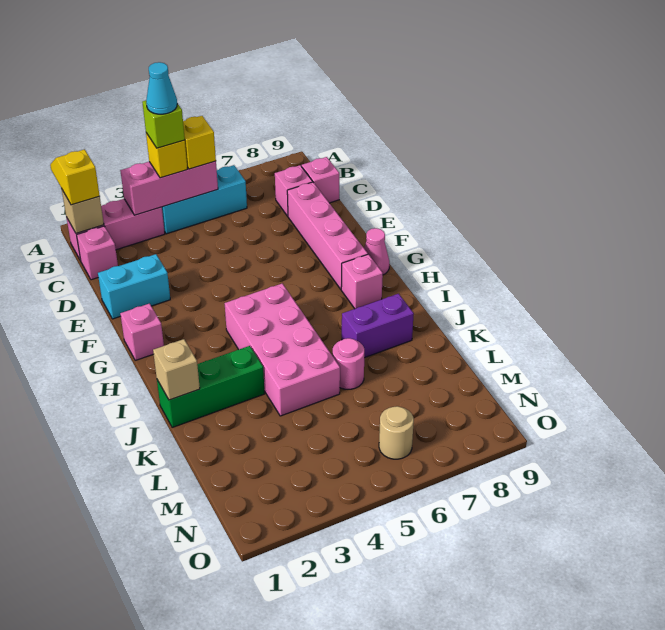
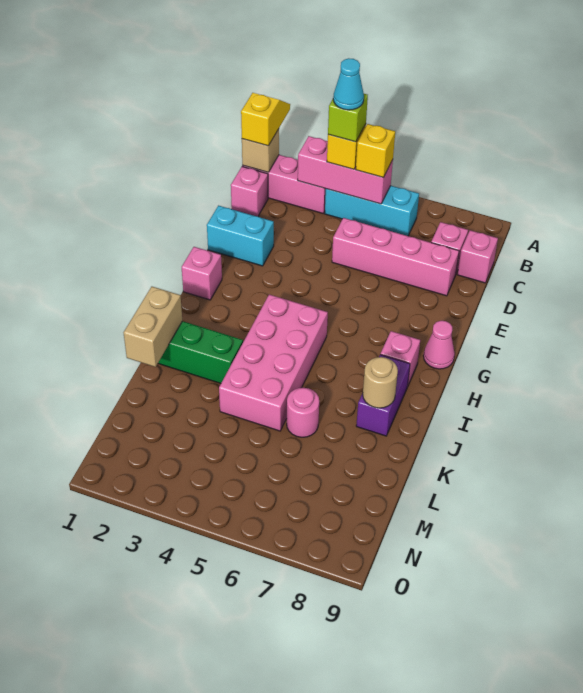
pink 1x4 brick [287,182,368,289] -> pink 1x4 brick turned to [332,218,459,296]
tan 1x1 brick [153,339,200,400] -> tan 1x2 brick [124,287,182,367]
purple 1x2 brick [342,294,414,358] -> purple 1x2 brick turned to [356,355,410,436]
tan 1x1 round brick [379,406,414,459] -> tan 1x1 round brick moved to [363,357,398,408]

